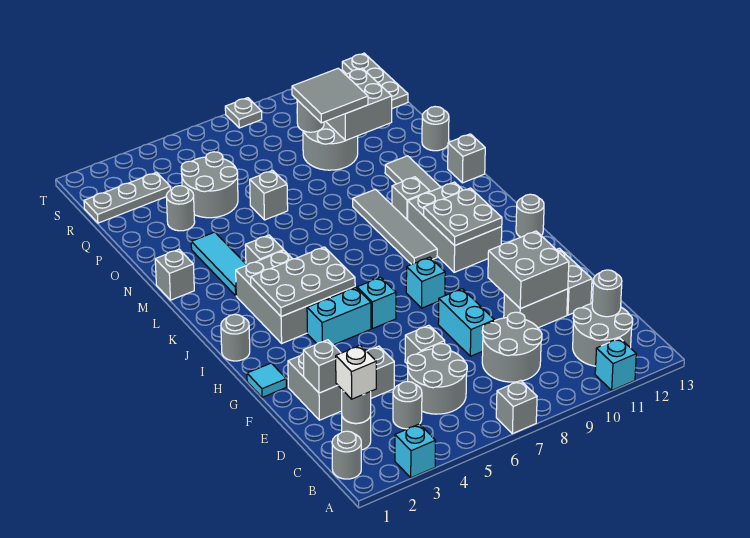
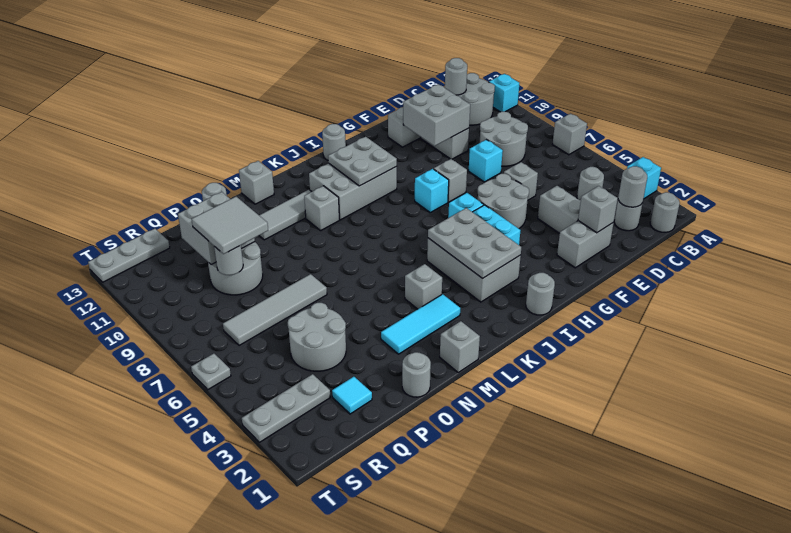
white 1x1 brick [336,345,376,399] -> none
grey 2x2 round brick [407,344,467,414] -> grey 2x2 round brick moved to [478,174,529,229]
cyan 1x2 brick [438,289,494,356] -> cyan 1x1 brick [469,140,503,182]
cyan 1x1 tile [247,363,286,397] -> cyan 1x1 tile moved to [332,377,372,414]
grey 2x3 brick [236,251,330,343] -> grey 2x3 brick turned to [427,238,521,302]
grey 1x4 tile [353,189,437,264] -> grey 1x4 tile moved to [223,274,327,346]
grey 1x1 brick [250,170,288,220] -> grey 1x1 brick moved to [434,159,467,202]
grey 1x1 round brick [166,186,195,231] -> grey 1x1 round brick moved to [402,352,431,397]
grey 1x3 plate [84,172,170,223] -> grey 1x3 plate turned to [242,374,330,442]
grey 1x1 plate [225,98,262,128] -> grey 1x1 plate moved to [191,354,231,390]

